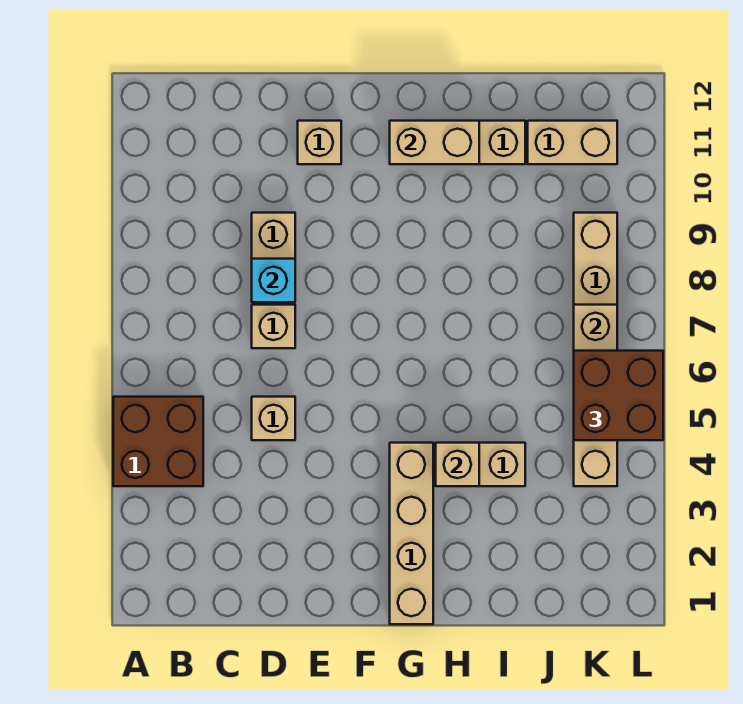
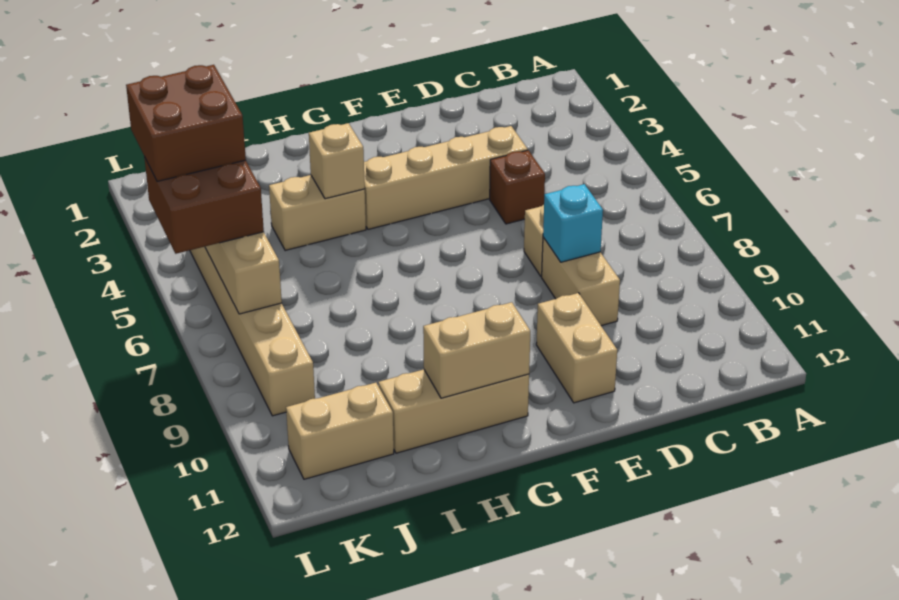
brown 2x2 brick [113,397,203,486] -> brown 2x2 brick moved to [126,65,246,181]
tan 1x1 brick [252,397,295,440] -> brown 1x1 brick [490,150,545,224]
tan 1x1 brick [298,121,341,164] -> tan 1x2 brick [536,293,617,403]
tan 1x4 brick [390,443,433,624] -> tan 1x4 brick turned to [364,126,528,229]

